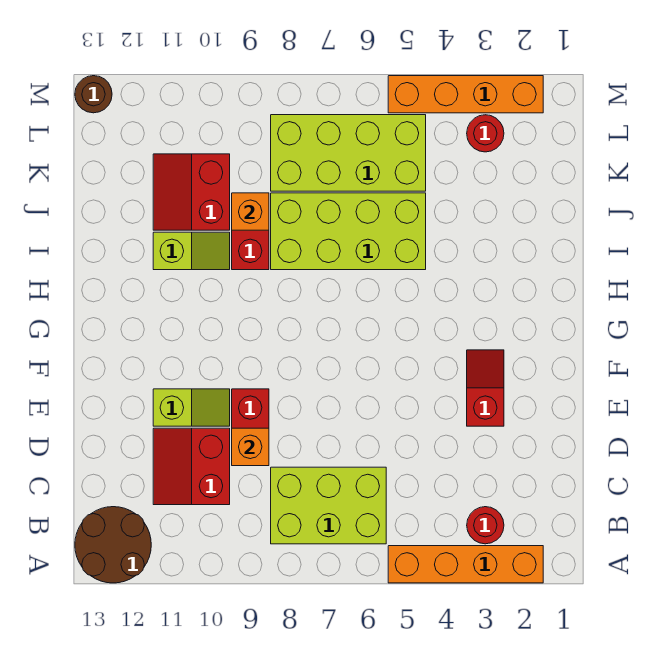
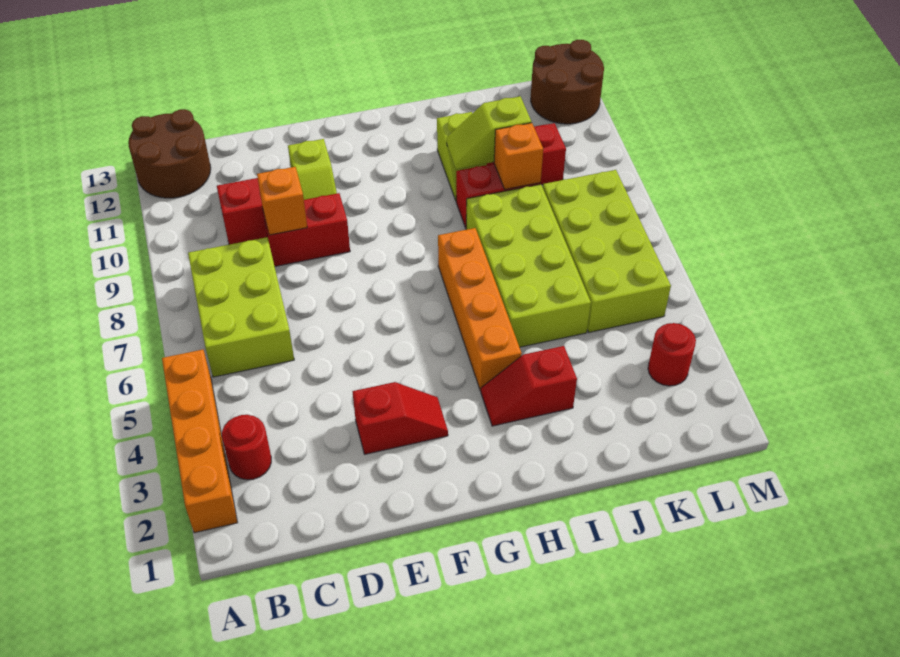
none -> red 1x2 slope [481,346,577,426]
none -> lime 1x2 slope [446,96,531,169]
orange 1x4 brick [388,76,543,113] -> orange 1x4 brick moved to [438,228,522,391]
brown 1x1 round brick [75,76,112,113] -> brown 2x2 round brick [531,40,604,124]

